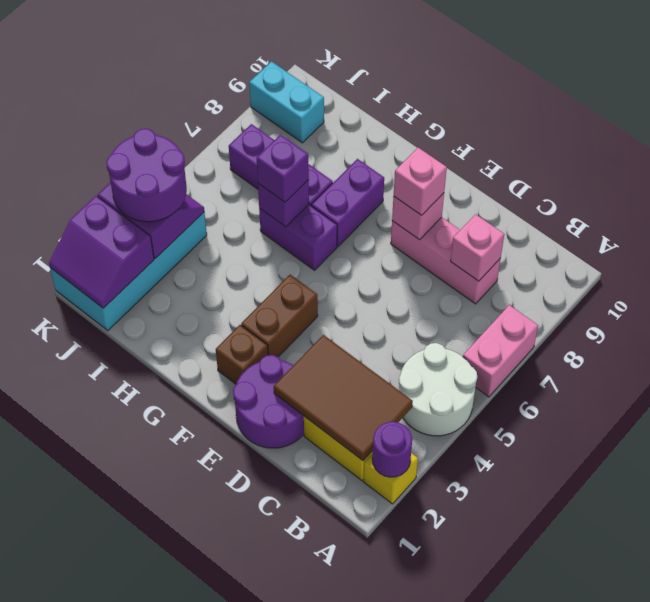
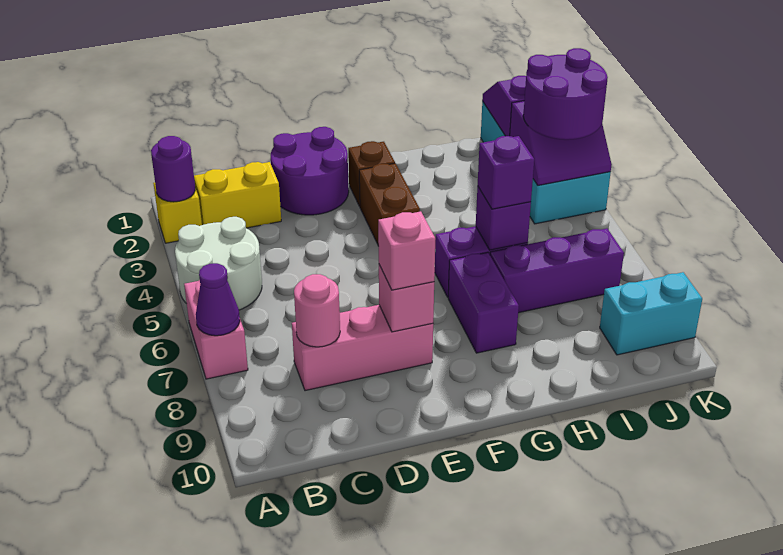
none -> purple 1x1 cone [196,263,240,336]
brown 2x3 tile [274,335,413,460] -> none
pink 1x1 brick [451,214,504,281] -> pink 1x1 round brick [294,274,340,347]

